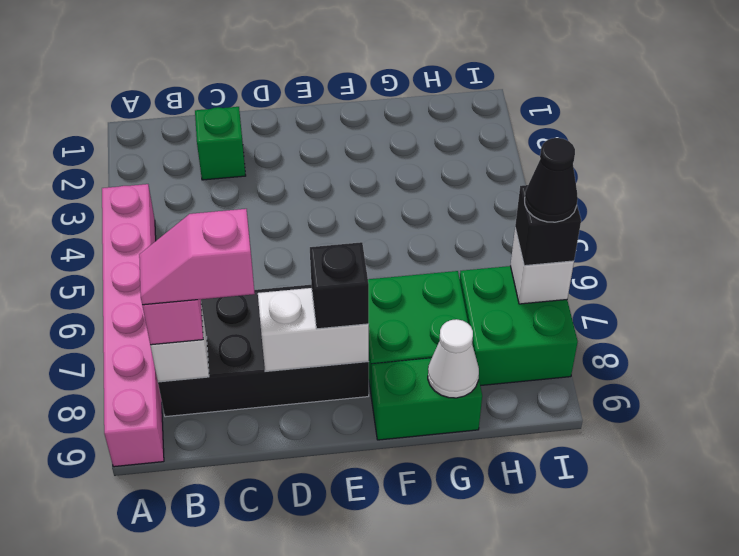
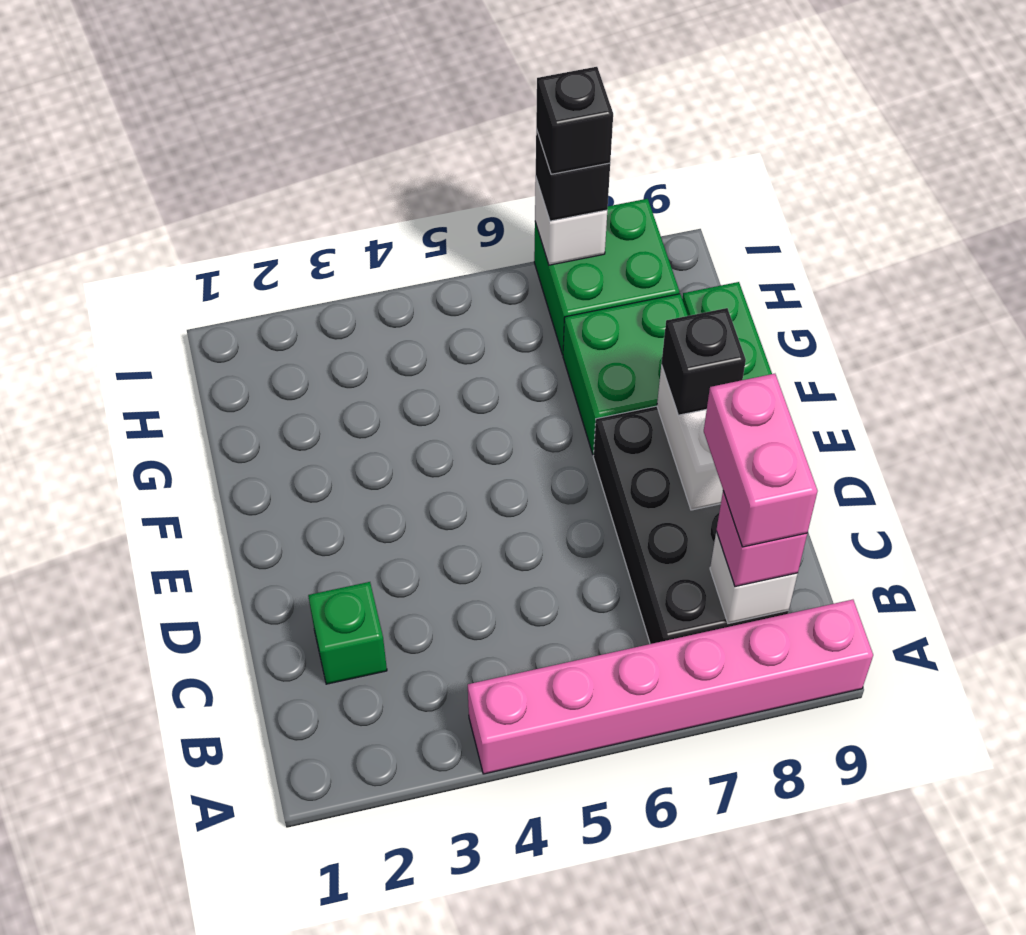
pink 1x2 slope [139,209,255,305] -> pink 1x2 brick [704,374,818,547]
white 1x1 cone [428,319,479,398] -> none
black 1x1 cone [525,138,578,222] -> black 1x1 brick [536,67,613,174]

